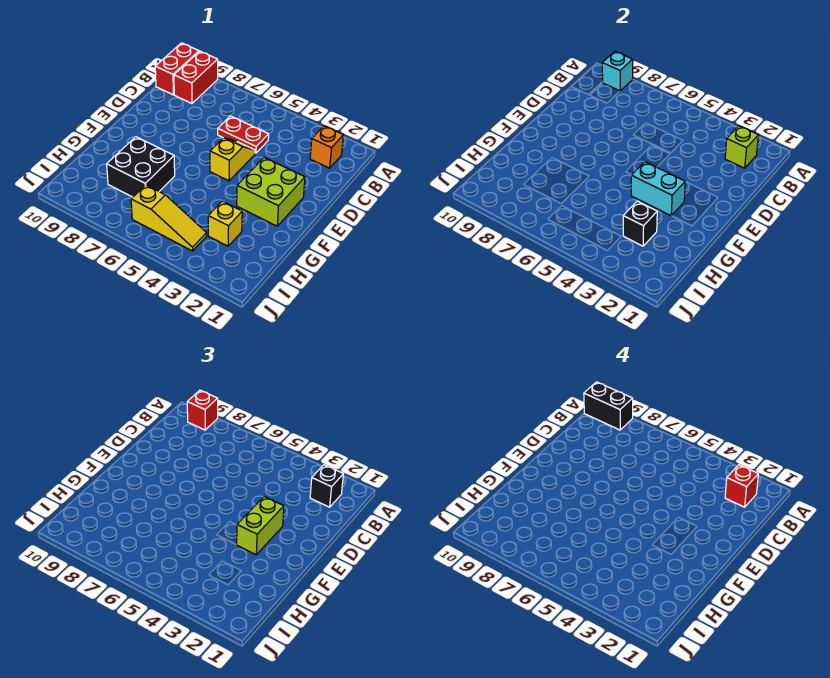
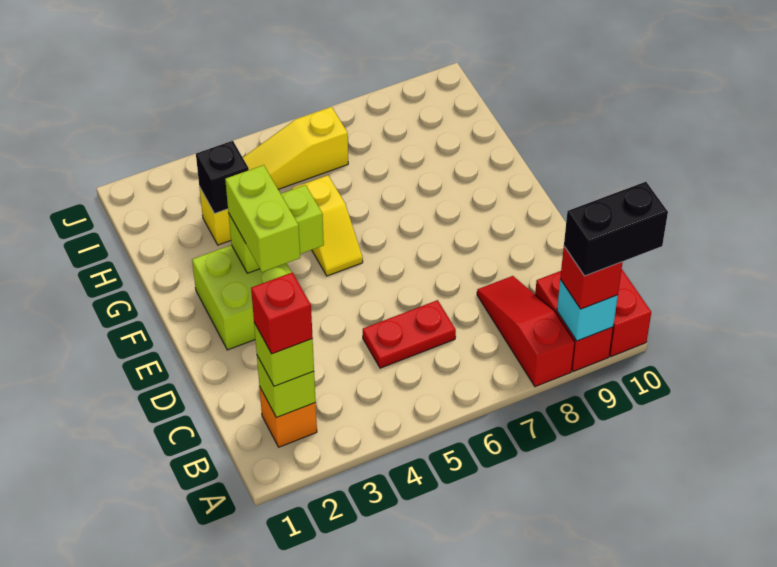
none -> red 1x3 slope [477,276,575,387]
black 1x1 brick [310,465,343,507] -> lime 1x1 brick [254,323,314,386]
yellow 1x2 slope [210,138,255,181] -> yellow 1x2 slope moved to [292,175,363,276]
cyan 1x2 brick [631,162,685,216] -> lime 1x2 brick [229,185,324,273]
black 2x2 brick [107,137,175,197] -> none

